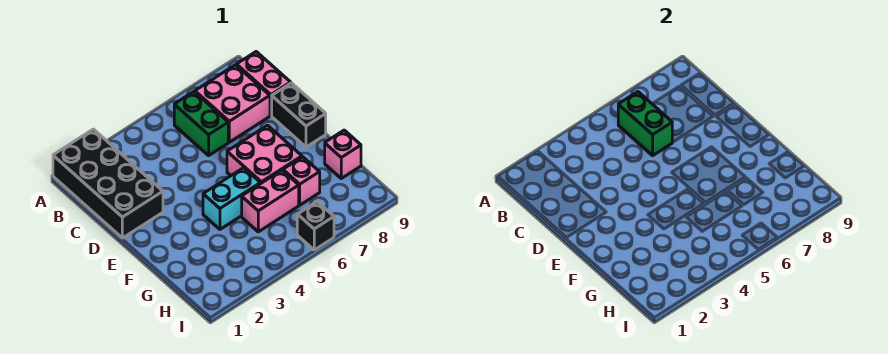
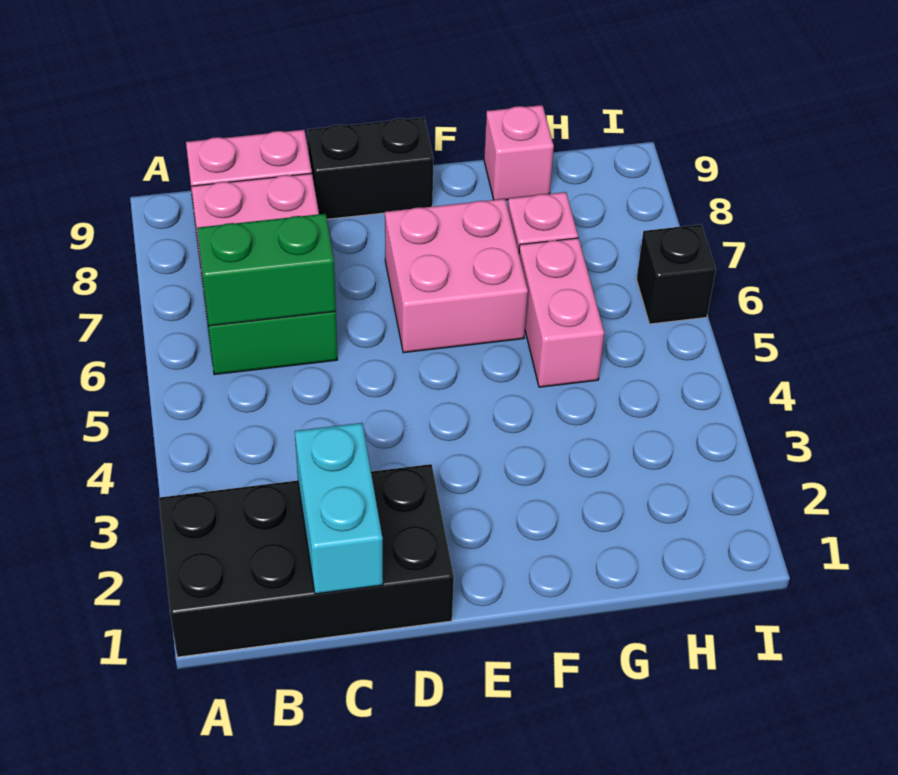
cyan 1x2 brick [203,168,260,229] -> cyan 1x2 brick moved to [295,423,383,594]

